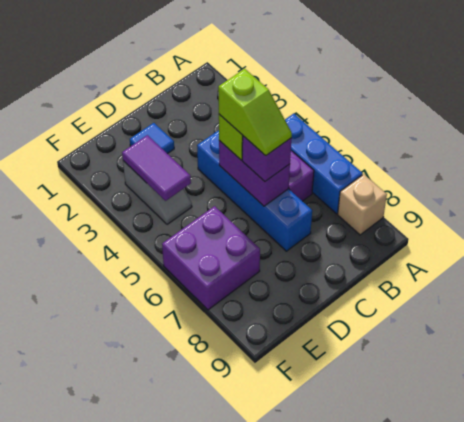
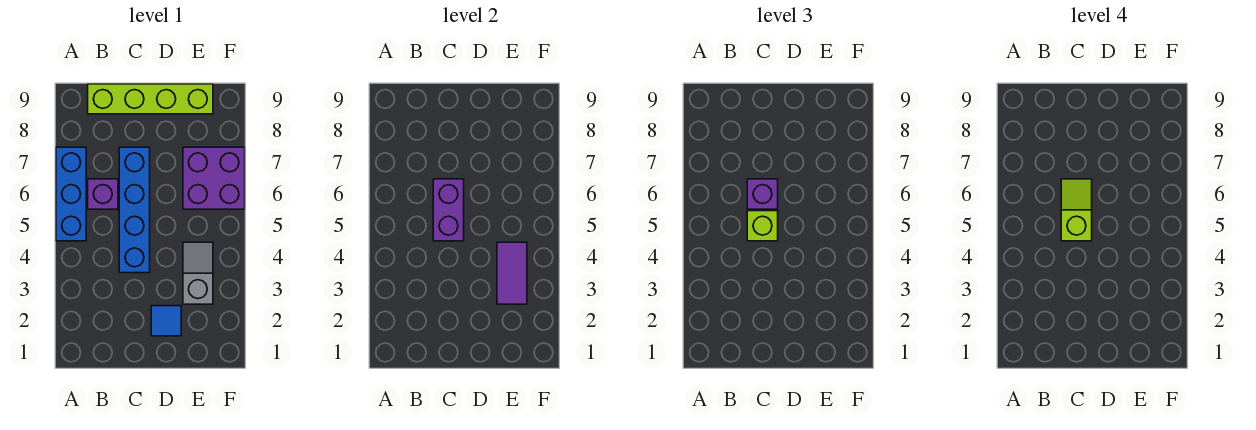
tan 1x1 brick [338,174,387,235] -> none
none -> lime 1x4 brick [88,84,213,114]

